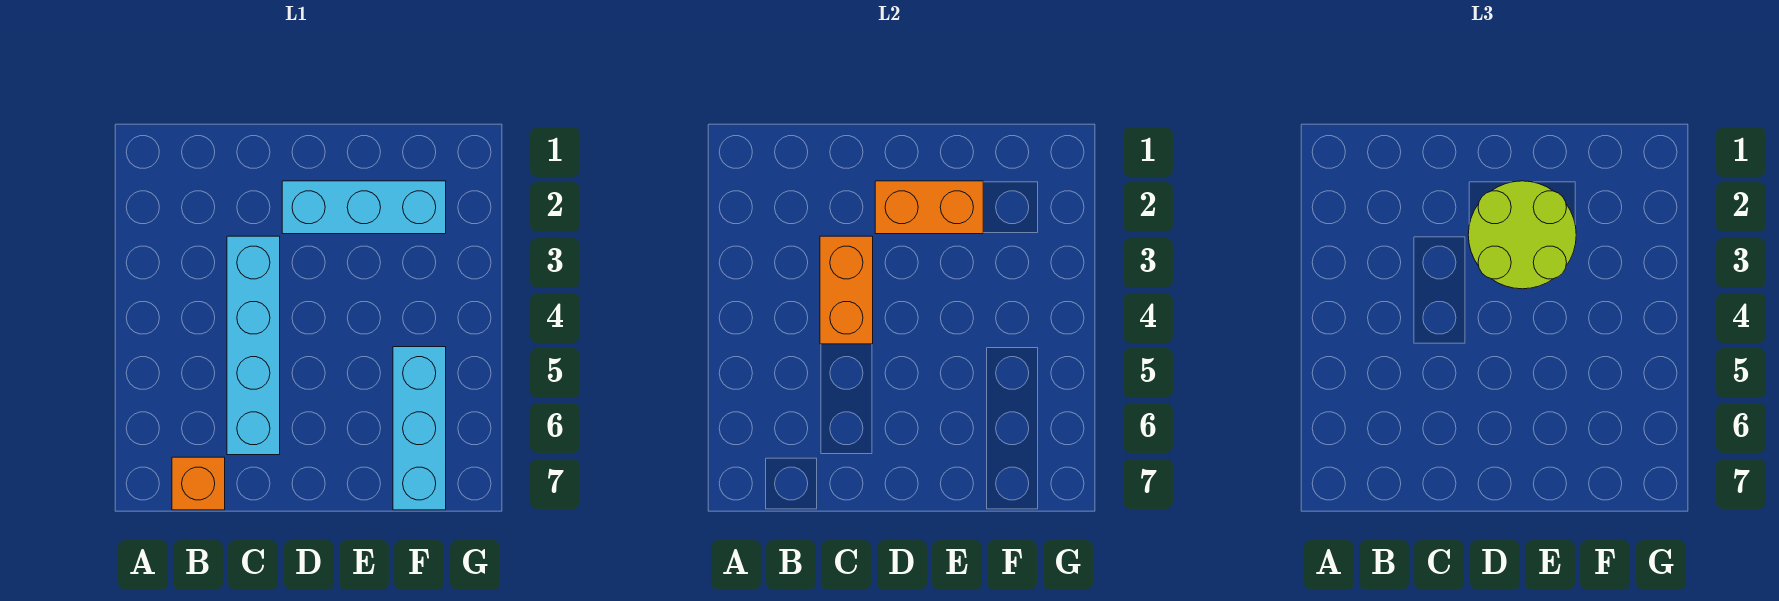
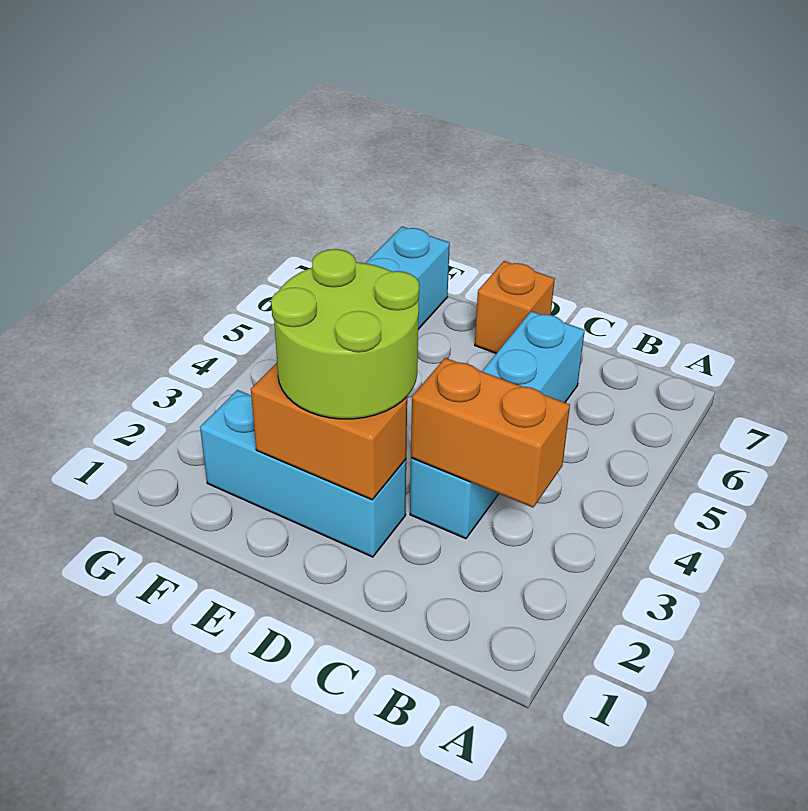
orange 1x1 brick [172,457,225,510] -> orange 1x1 brick moved to [475,261,555,353]
orange 1x2 brick [820,236,873,344] -> orange 1x2 brick turned to [411,358,570,507]

